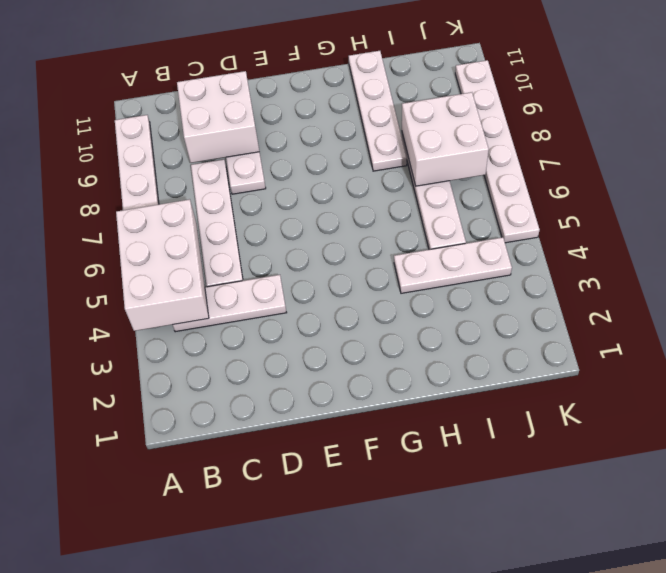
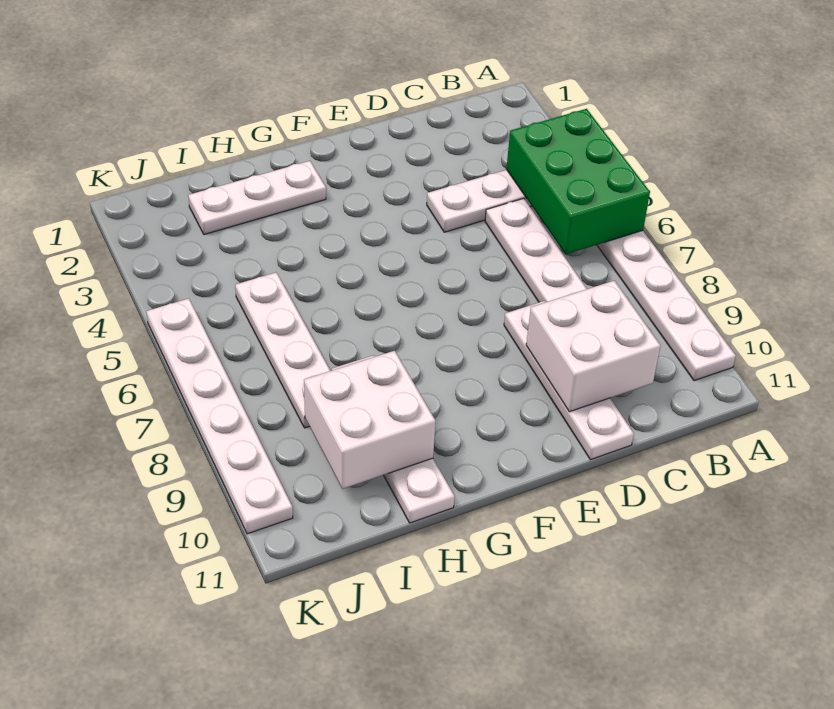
white 2x3 brick [116,199,209,331] -> green 2x3 brick [506,109,650,254]
white 1x3 plate [394,237,512,293] -> white 1x3 plate moved to [188,161,326,235]
white 2x2 brick [402,92,489,186] -> white 2x2 brick moved to [304,351,436,489]

